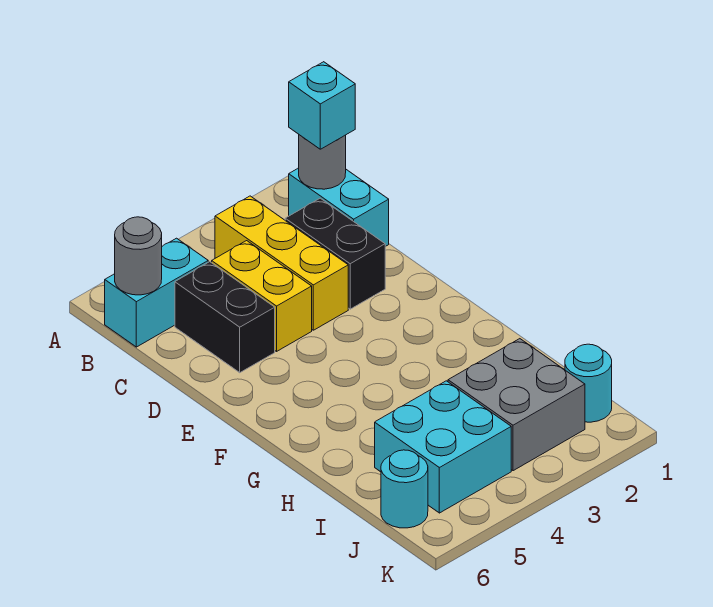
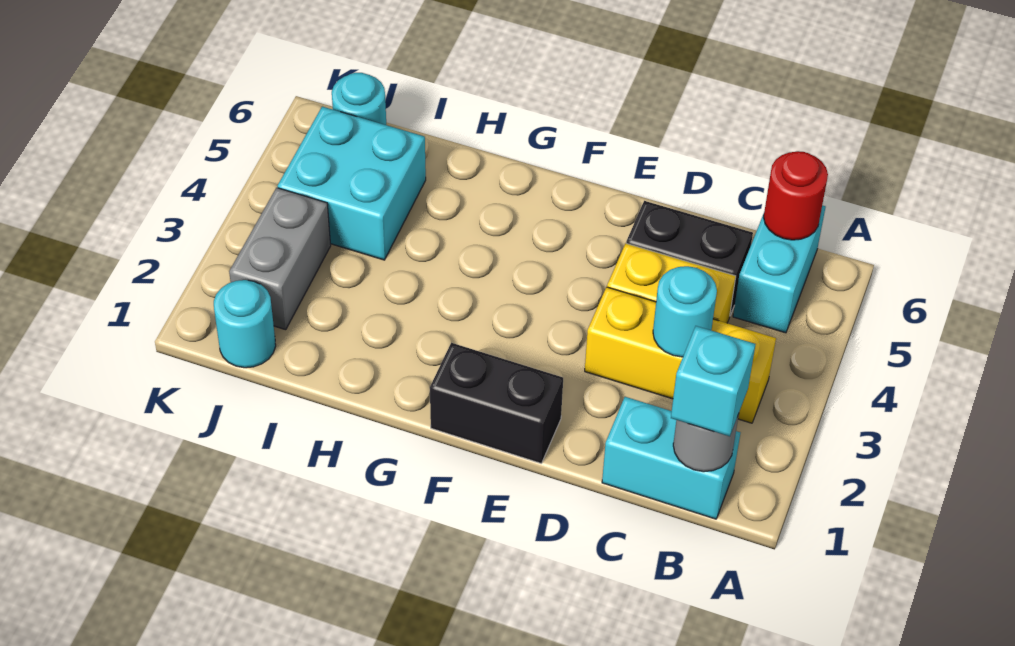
grey 1x1 round brick [115,217,162,295] -> red 1x1 round brick [764,151,828,240]
black 1x2 brick [285,198,385,309] -> black 1x2 brick moved to [430,343,563,463]
none -> cyan 1x1 round brick [653,266,717,357]
grey 2x2 brick [448,339,585,471] -> grey 1x2 brick [229,188,331,330]

